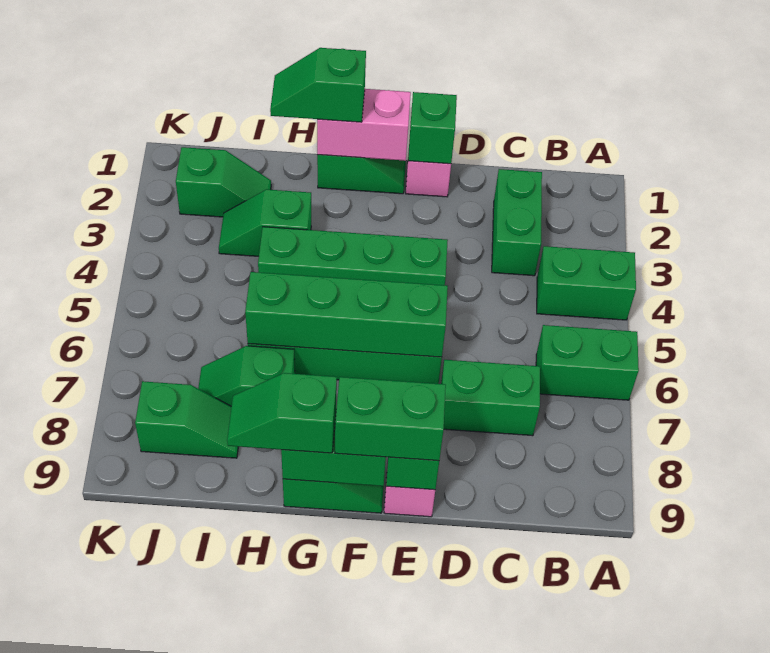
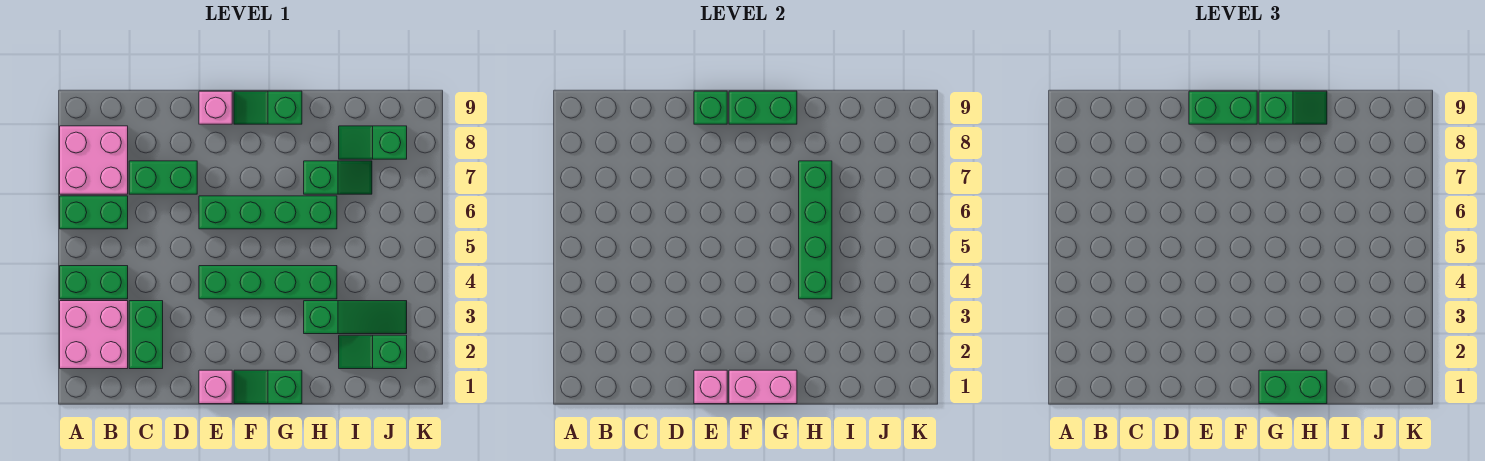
none -> pink 2x2 brick [60,301,128,369]
none -> pink 2x2 brick [60,126,128,194]
green 1x1 brick [408,92,457,164] -> pink 1x1 brick [694,370,727,404]
green 1x4 brick [245,272,448,357] -> green 1x4 brick turned to [799,161,832,299]
green 1x2 slope [270,48,366,122] -> green 1x2 brick [1259,370,1327,404]
green 1x2 slope [219,189,311,256] -> green 1x3 slope [304,301,407,334]

